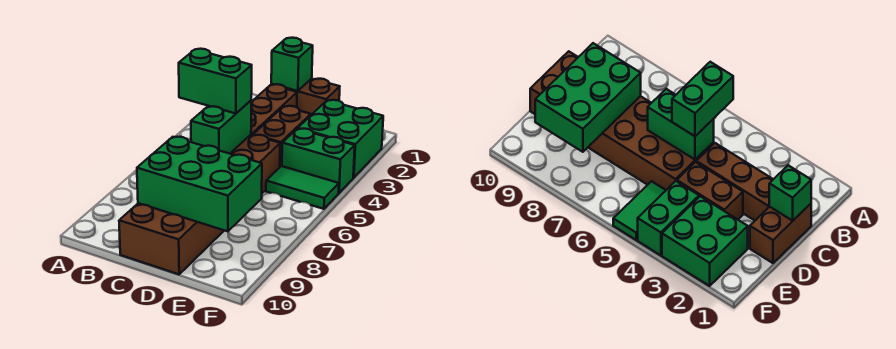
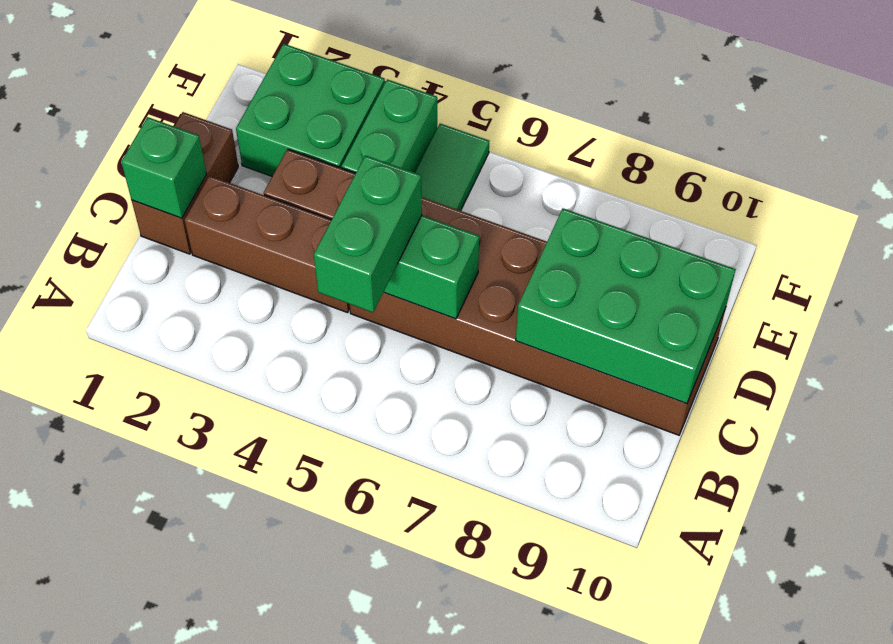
green 2x3 brick [137,137,262,231] -> green 2x3 brick turned to [516,208,736,404]

